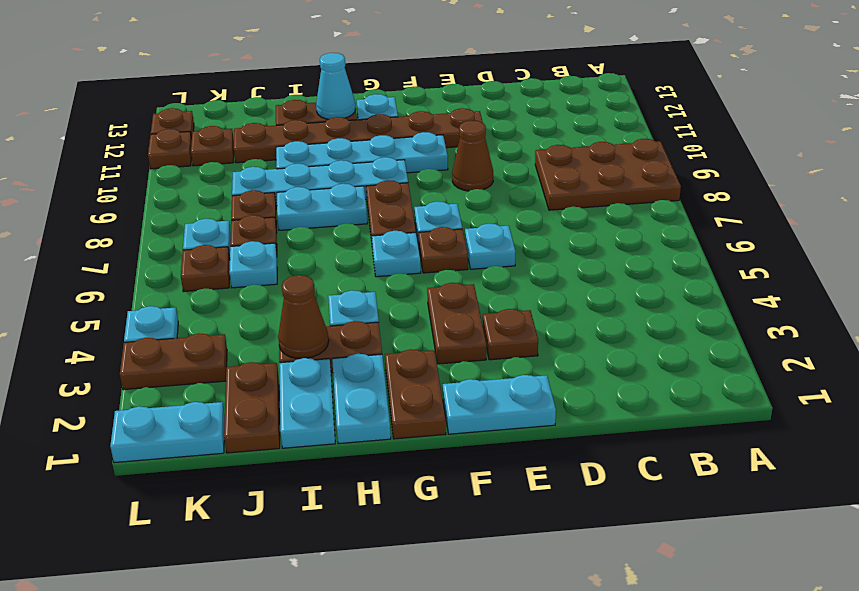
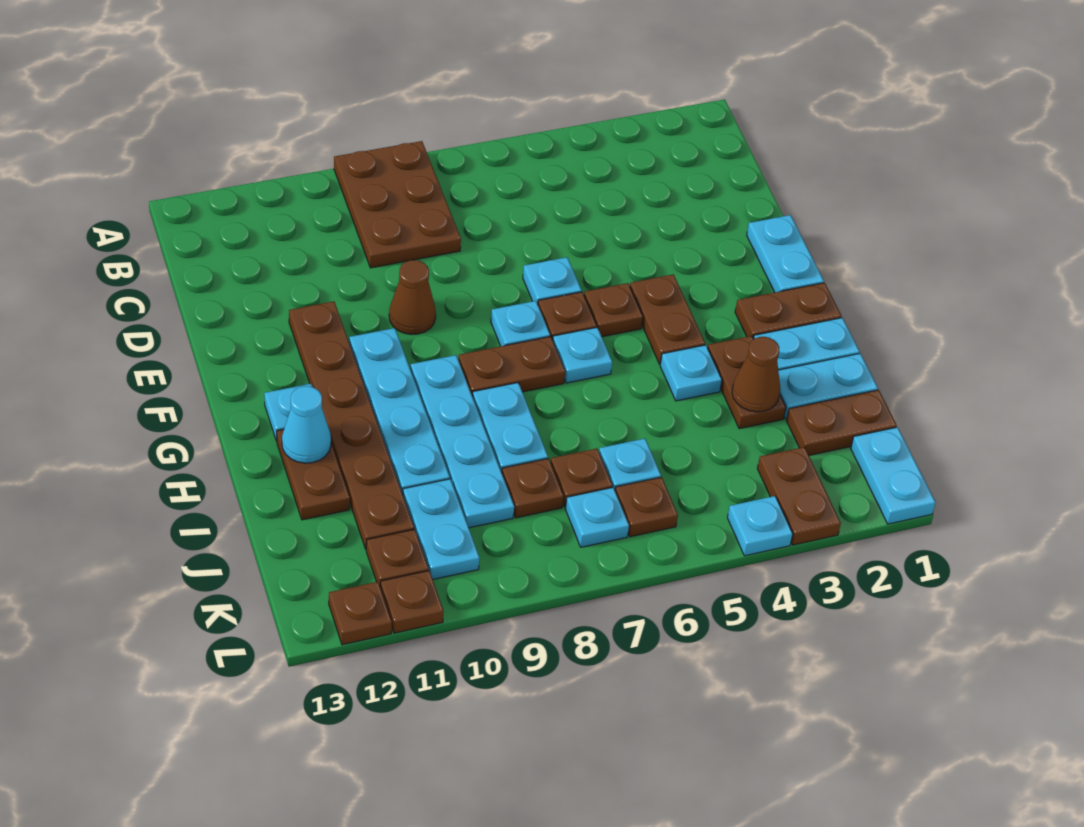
brown 1x1 plate [483,309,538,360] -> brown 1x1 plate moved to [584,283,643,337]
brown 1x2 plate [427,283,486,364] -> brown 1x2 plate turned to [630,274,705,364]
none -> cyan 1x2 plate [403,479,479,579]

